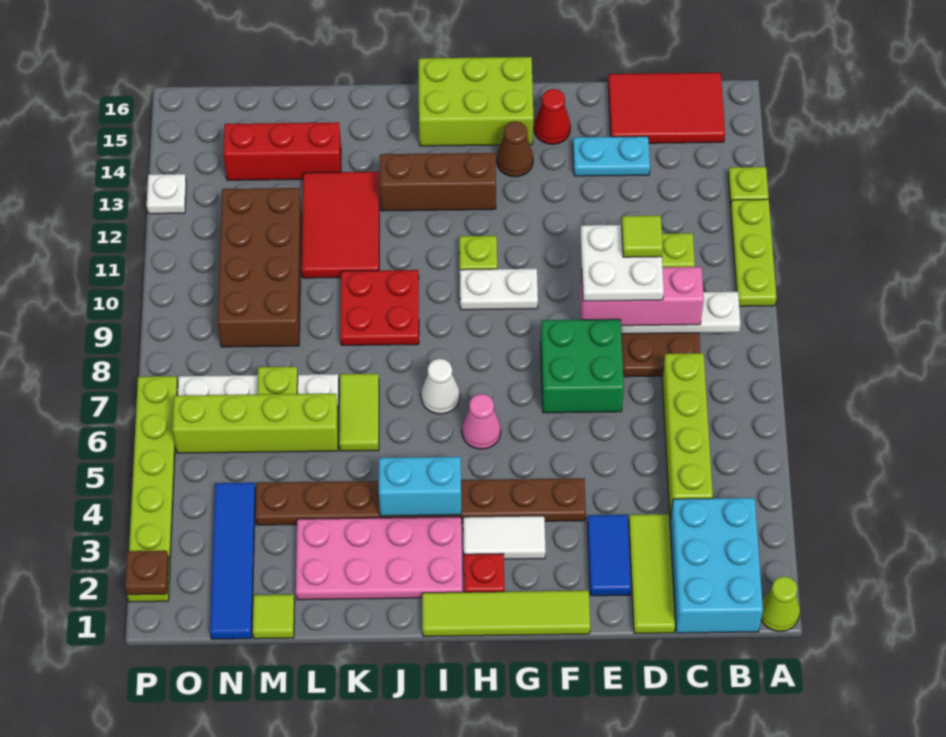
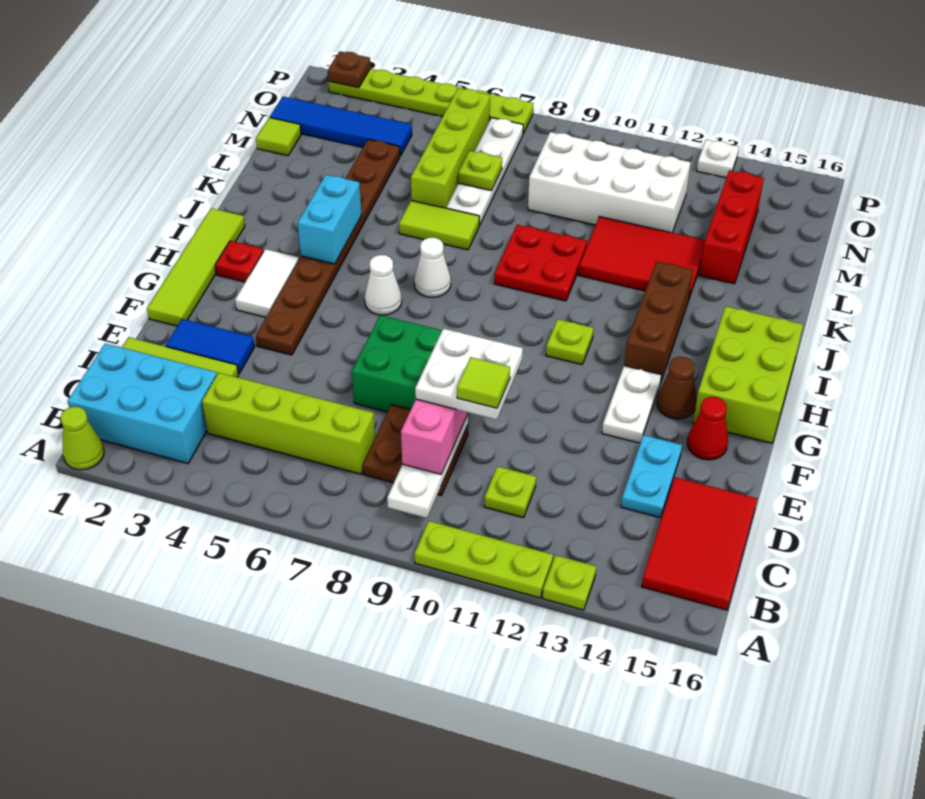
white 1x2 plate [460,269,538,310] -> white 1x2 plate moved to [602,366,661,443]
pink 1x1 cone [462,394,501,449] -> white 1x1 cone [365,255,402,315]
pink 2x4 plate [296,517,462,600] -> none
brown 2x4 brick [218,188,302,347] -> white 2x4 brick [528,132,691,233]

